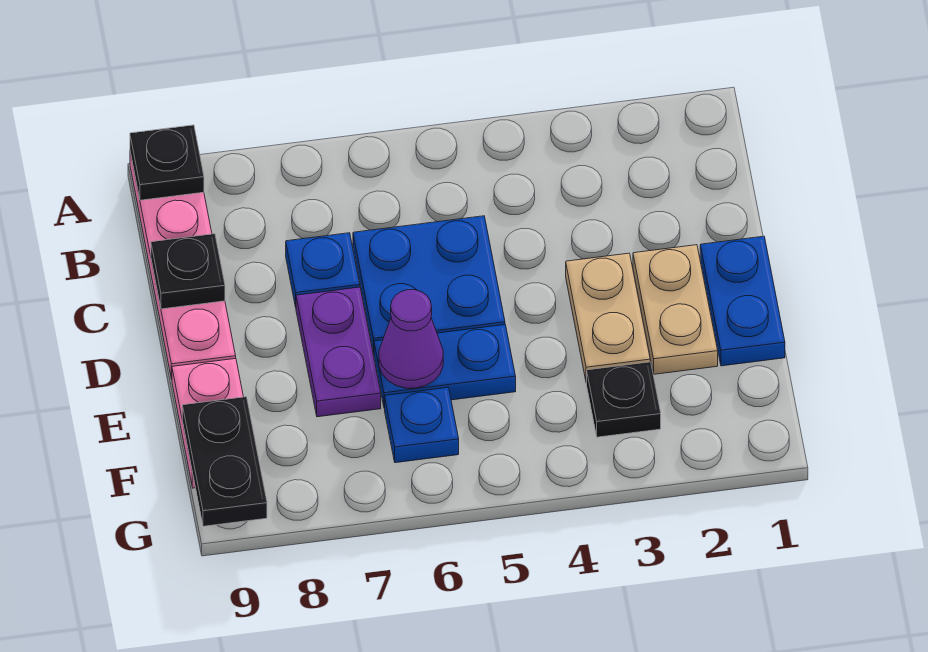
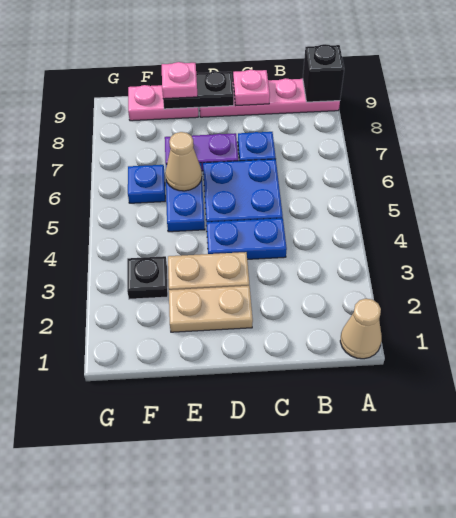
none -> tan 1x1 cone [340,299,382,359]
black 1x1 plate [130,125,204,200] -> black 1x1 brick [303,44,344,102]
black 1x1 plate [151,234,225,309] -> pink 1x1 plate [233,70,270,106]
blue 1x2 plate [700,236,785,366] -> blue 1x2 plate moved to [206,218,287,259]
purple 1x1 cone [379,290,443,388] -> tan 1x1 cone [165,132,202,191]
none -> pink 1x1 plate [162,62,198,99]
black 1x2 plate [182,397,267,526] -> black 1x2 plate moved to [163,71,234,109]

